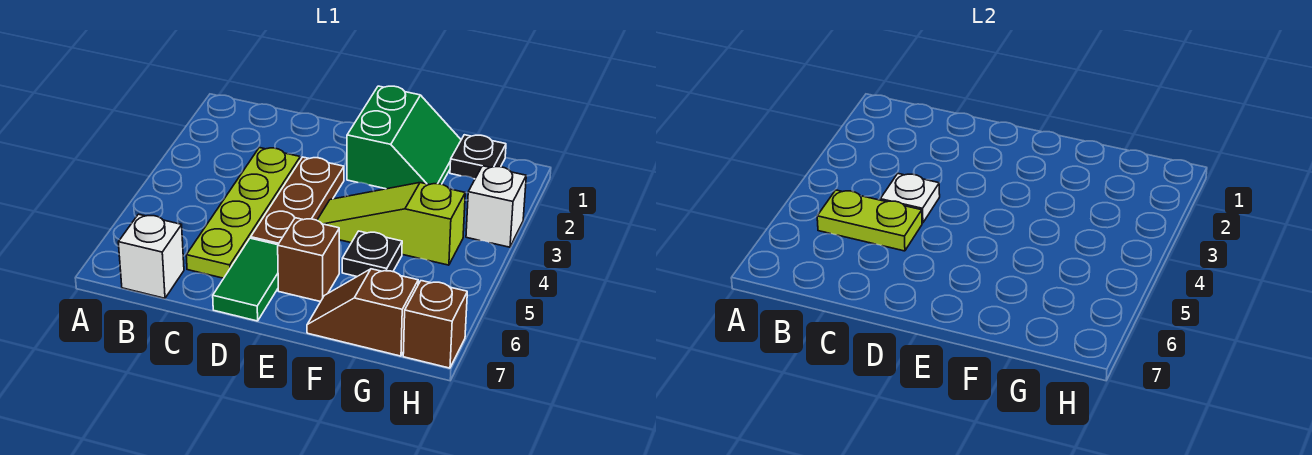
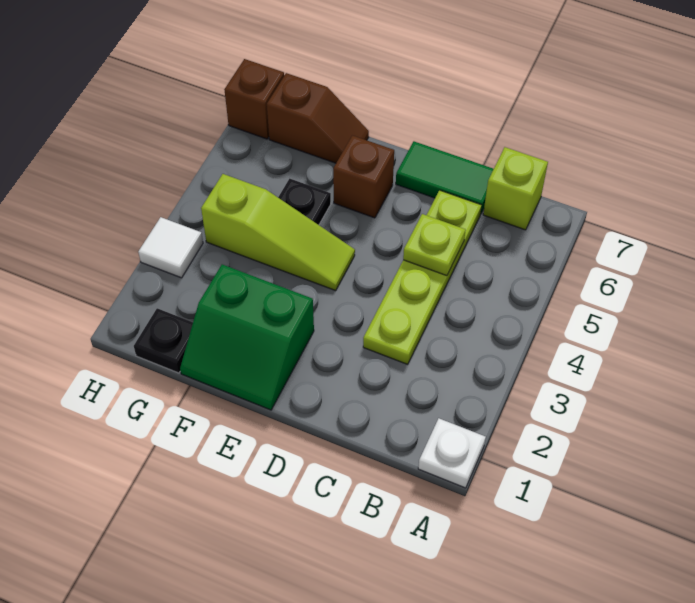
lime 1x2 plate [817,190,922,251] -> lime 1x1 plate [403,214,466,276]
white 1x1 brick [118,214,184,298] -> lime 1x1 brick [483,147,548,230]
white 1x1 plate [880,174,940,223] -> white 1x1 plate moved to [418,418,486,488]
brown 1x3 plate [251,157,344,245] -> none
green 1x2 tile [213,238,278,321] -> green 1x2 tile turned to [396,141,493,213]
green 2x2 slope [347,86,461,189] -> green 2x2 slope turned to [180,264,314,410]
white 1x1 brick [466,166,526,247] -> white 1x1 tile [138,217,203,278]

